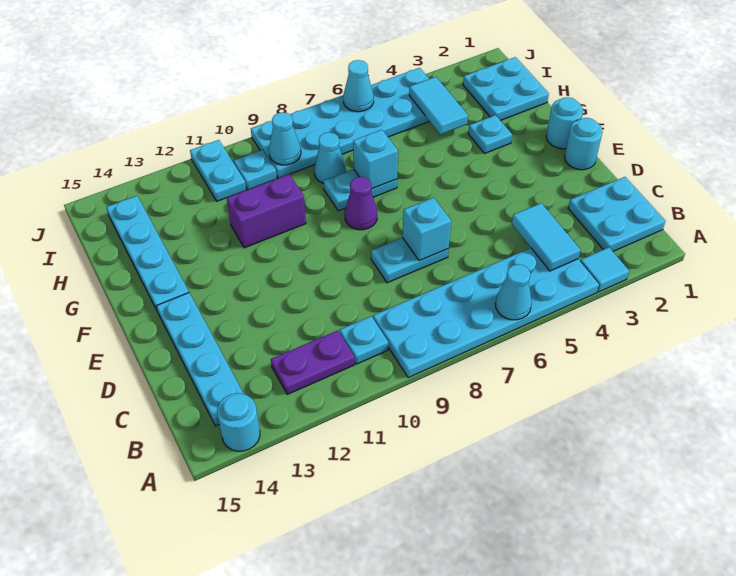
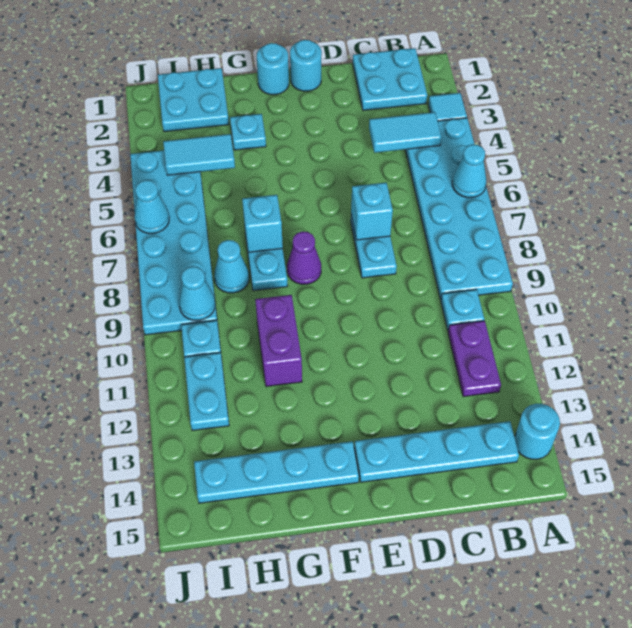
cyan 1x2 plate [190,140,246,201] -> cyan 1x2 plate turned to [184,353,229,431]

